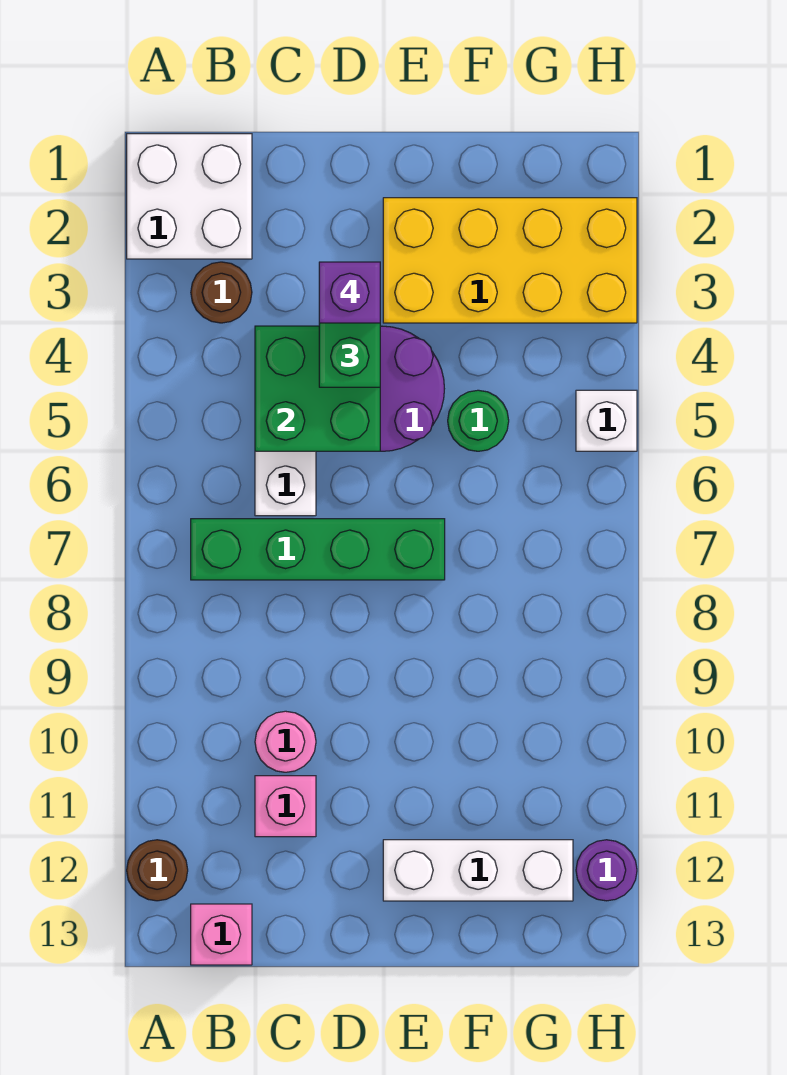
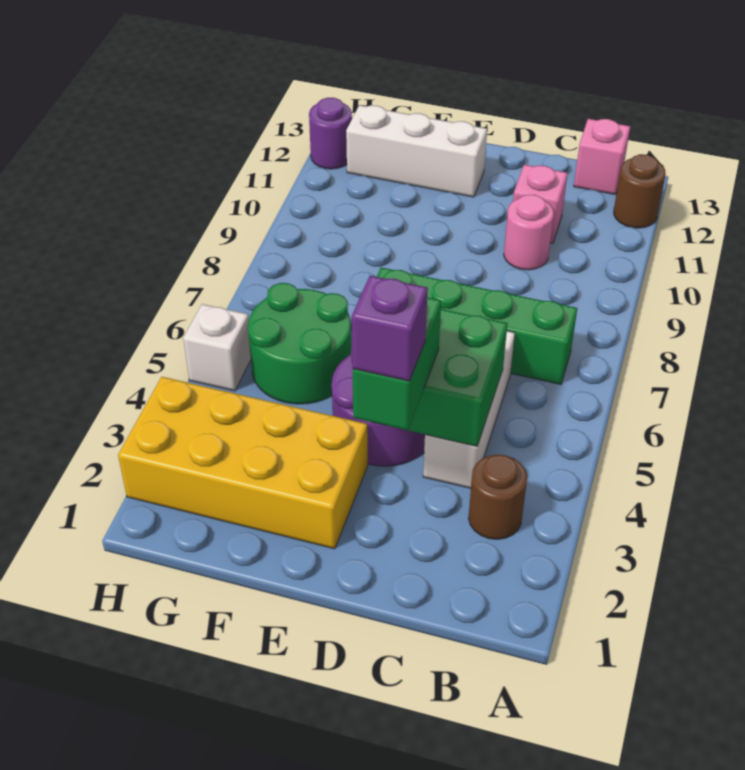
white 2x2 brick [127,134,252,259] -> none
green 1x1 round brick [448,390,509,451] -> green 2x2 round brick [248,283,351,404]

